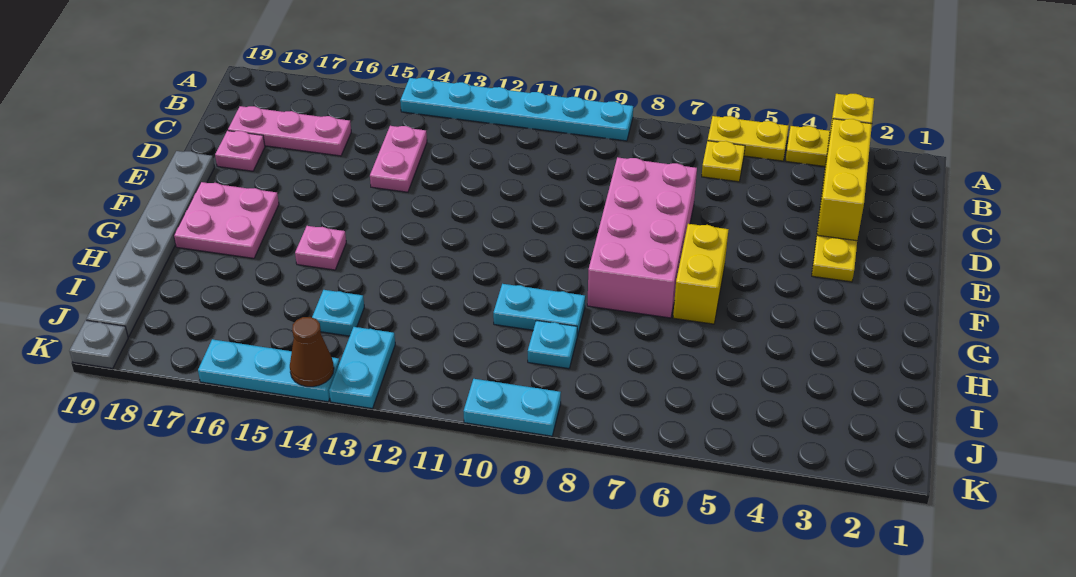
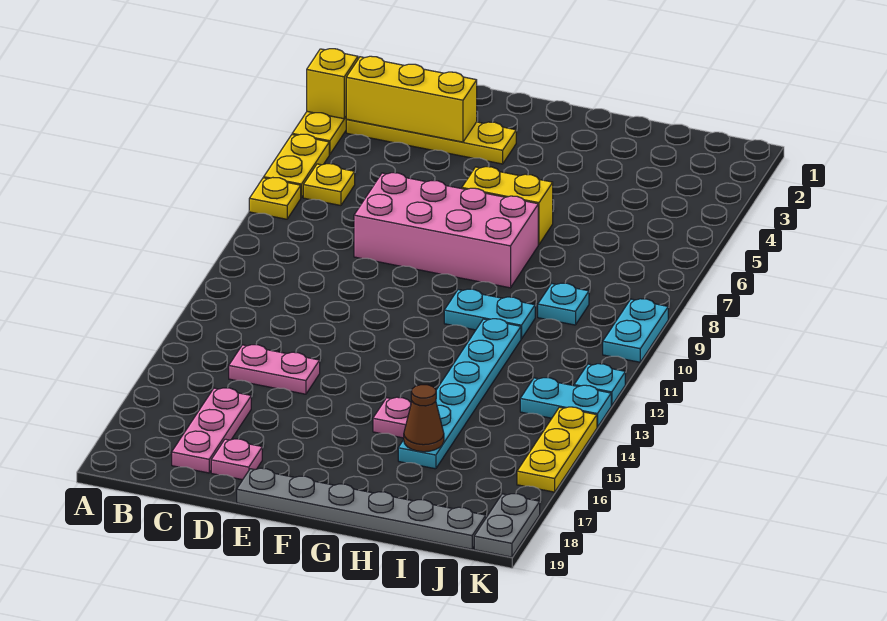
none -> yellow 1x1 plate [249,178,301,219]
cyan 1x6 plate [400,78,633,141] -> cyan 1x6 plate moved to [398,319,521,469]
pink 2x2 plate [174,182,279,258] -> none
cyan 1x2 plate [493,284,585,336] -> cyan 1x2 plate turned to [444,289,535,339]
cyan 1x1 plate [312,290,364,336] -> cyan 1x1 plate moved to [574,364,625,406]
cyan 1x3 plate [198,339,340,402] -> yellow 1x3 plate [517,407,597,492]
brown 1x1 cone [290,317,334,387] -> brown 1x1 cone moved to [404,385,444,452]
grey 1x1 plate [70,320,128,368] -> grey 1x2 plate [474,494,540,557]

